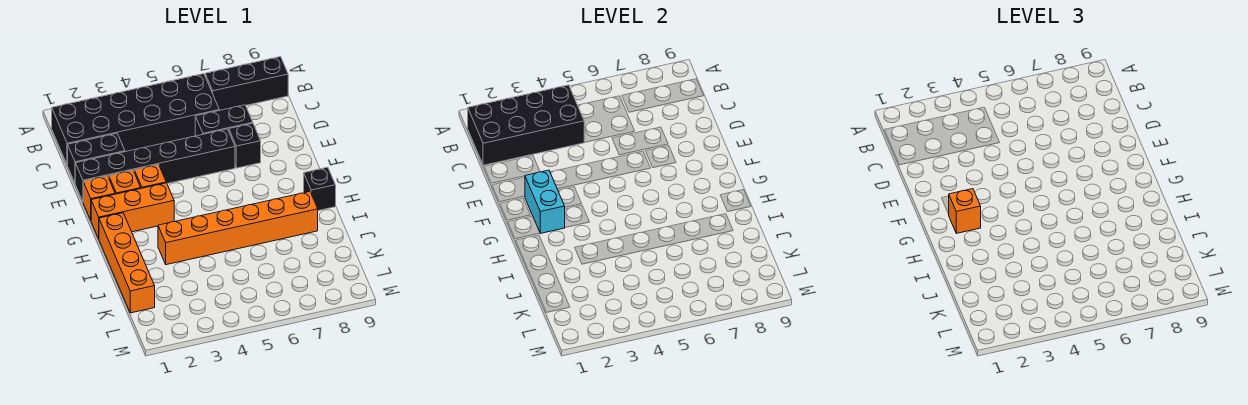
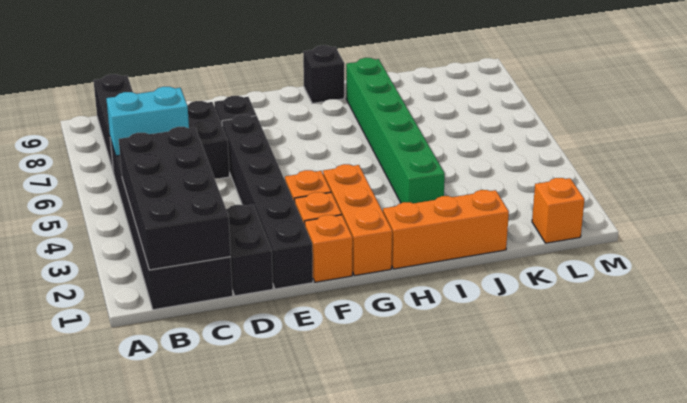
cyan 1x2 brick [525,170,565,233] -> cyan 1x2 brick moved to [106,87,189,156]
orange 1x1 brick [949,189,981,233] -> orange 1x1 brick moved to [532,178,585,243]
orange 1x4 brick [99,213,155,313] -> orange 1x3 brick [383,190,509,269]
orange 1x6 brick [158,192,318,265] -> green 1x6 brick [346,58,445,203]

